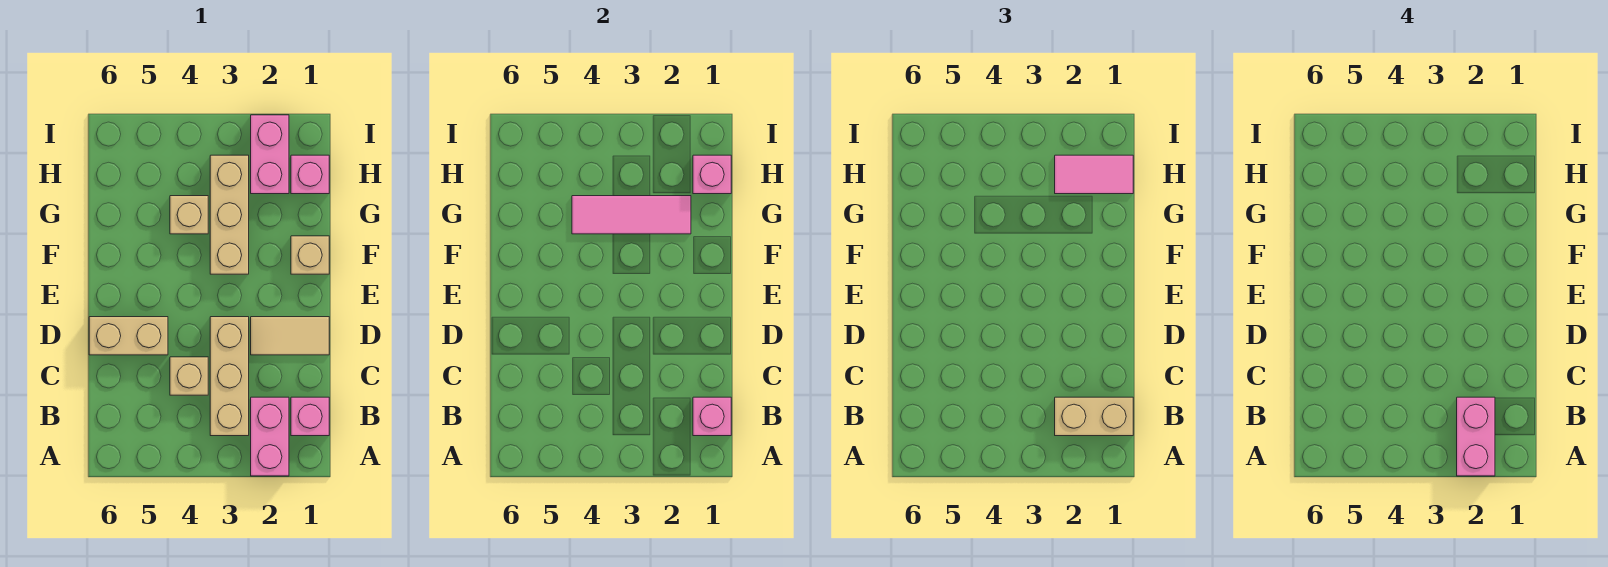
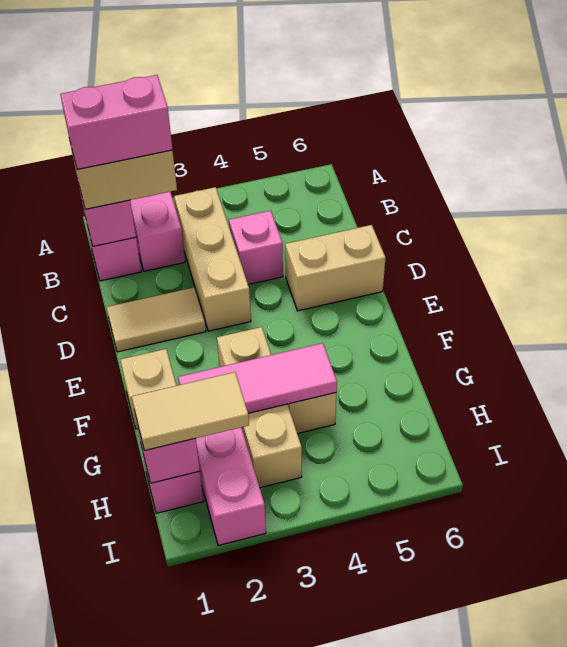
pink 1x2 brick [1457,397,1495,476] -> pink 1x2 brick turned to [60,75,173,170]
tan 1x1 brick [170,357,208,395] -> pink 1x1 brick [229,211,283,285]
pink 1x2 tile [1055,155,1133,194] -> tan 1x2 tile [132,372,249,451]

